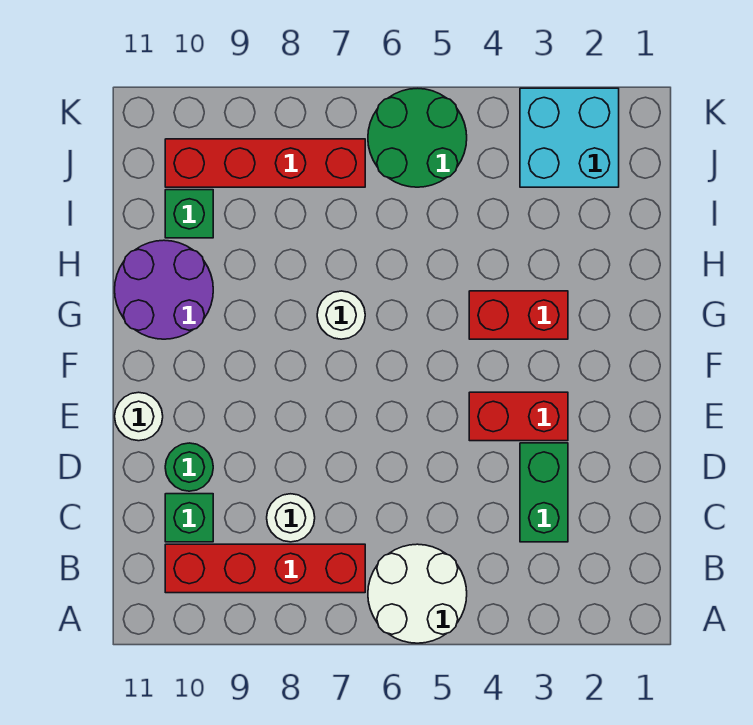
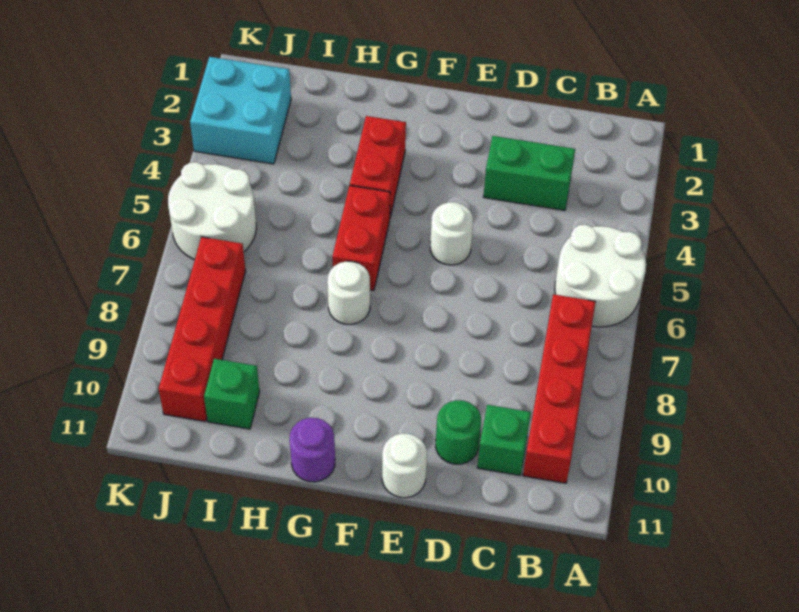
white 1x1 round brick [267,494,315,542] -> white 1x1 round brick moved to [430,202,473,265]
red 1x2 brick [469,392,568,441] -> red 1x2 brick moved to [332,185,390,290]
purple 2x2 round brick [115,240,213,339] -> purple 1x1 round brick [290,418,335,482]
green 2x2 round brick [368,88,467,187] -> white 2x2 round brick [168,162,256,260]

